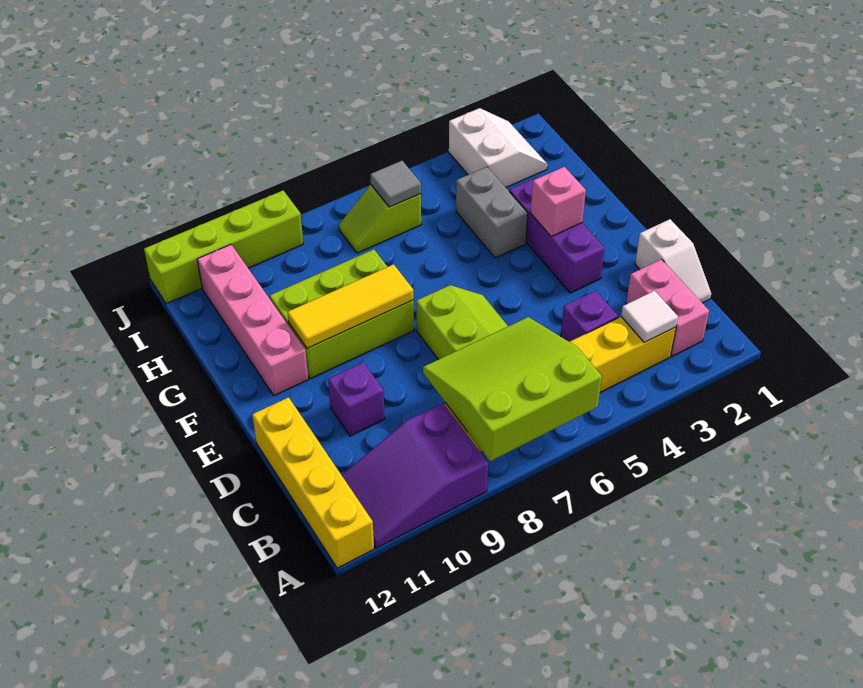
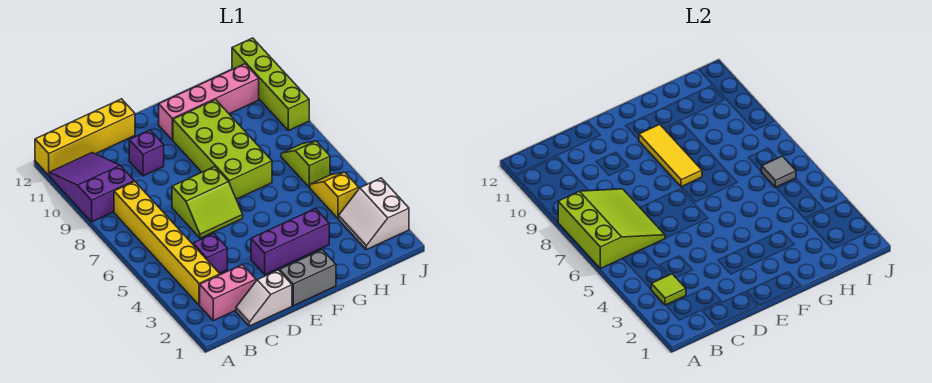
white 1x1 tile [621,291,678,342] -> lime 1x1 tile [651,274,686,305]
pink 1x1 brick [531,167,586,236] -> none
lime 2x3 brick [270,249,414,379] -> lime 2x4 brick [173,100,272,199]
grey 1x2 brick [456,167,528,258] -> grey 1x2 brick moved to [280,250,336,306]
white 2x2 slope [449,108,547,187] -> white 2x2 slope turned to [339,178,409,250]
none -> yellow 1x2 slope [310,172,359,218]

